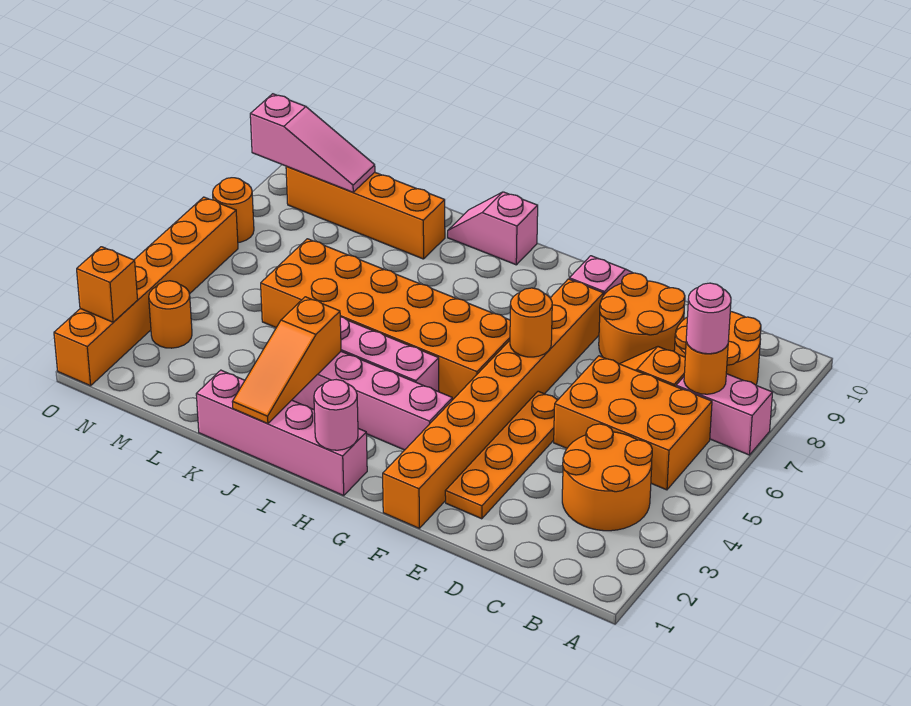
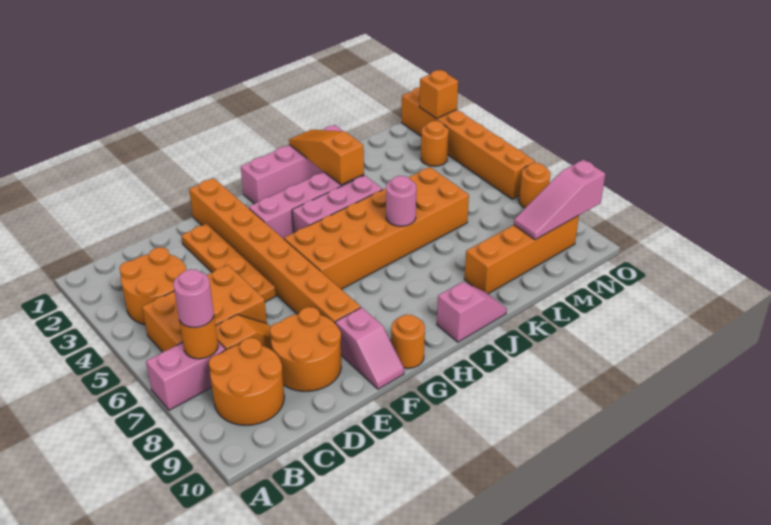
orange 1x1 round brick [510,288,552,357] -> orange 1x1 round brick moved to [391,315,425,368]
pink 1x1 round brick [314,380,358,450] -> pink 1x1 round brick moved to [386,176,416,226]

